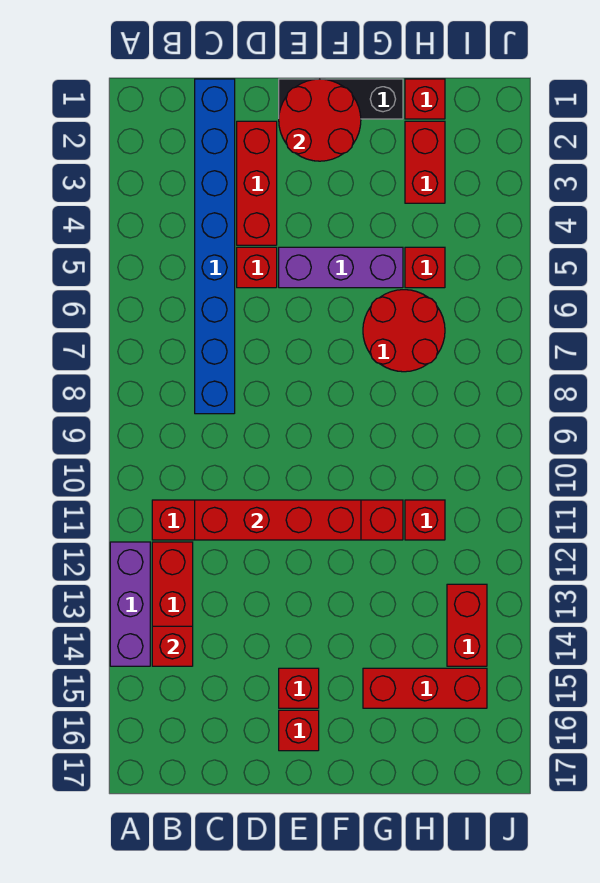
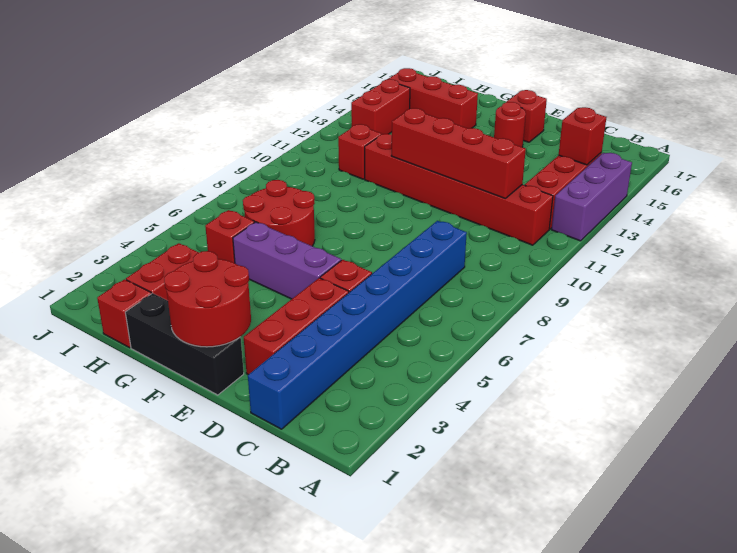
red 1x1 brick [279,668,319,708] -> red 1x1 round brick [494,102,526,147]

